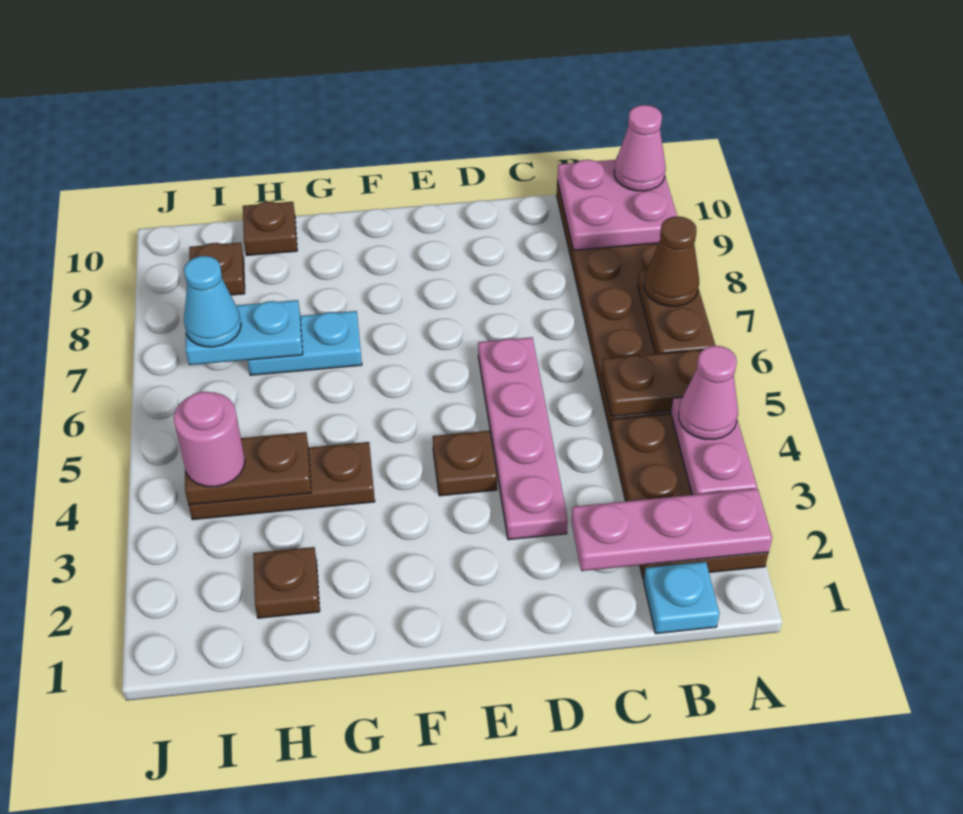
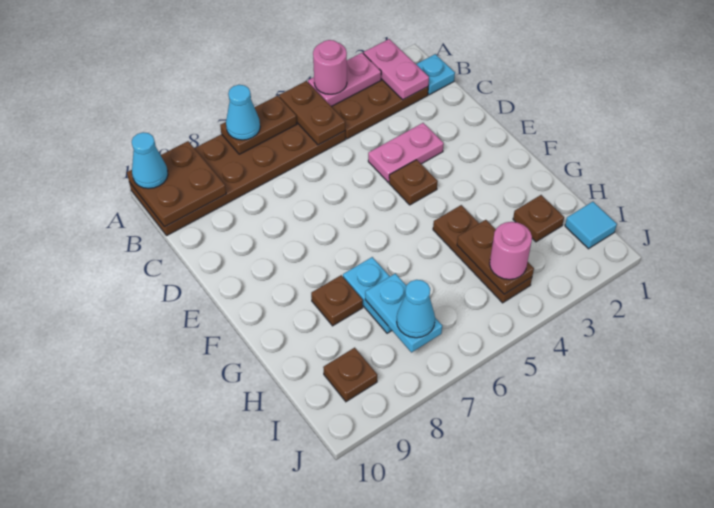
pink 1x3 plate [571,489,772,571] -> pink 1x2 plate [364,39,429,100]
pink 1x1 cone [679,346,738,439] -> pink 1x1 round brick [313,40,347,94]
brown 1x1 cone [644,216,699,306] -> cyan 1x1 cone [226,85,260,140]
pink 2x2 plate [557,160,677,250] -> brown 2x2 plate [127,141,226,227]
pink 1x1 cone [614,105,666,191] -> cyan 1x1 cone [132,132,168,189]
pink 1x4 plate [478,337,568,540] -> pink 1x2 plate [368,123,444,182]
brown 1x1 plate [243,201,297,256] -> brown 1x1 plate moved to [311,275,363,326]
none -> cyan 1x1 tile [565,202,617,249]

